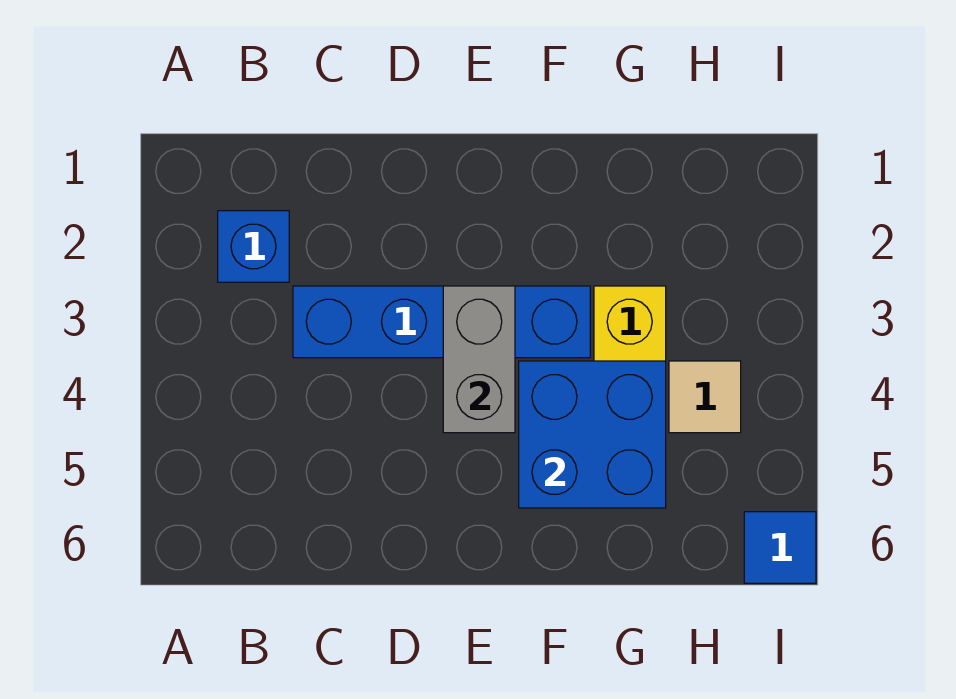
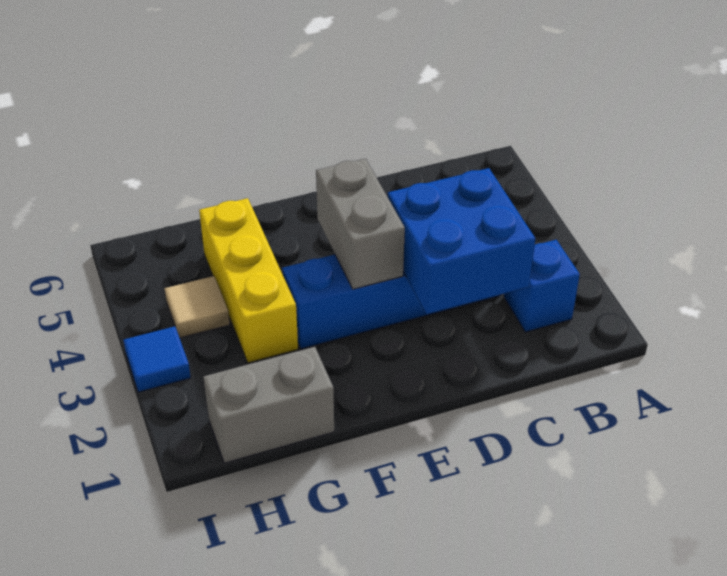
blue 2x2 brick [519,361,666,508] -> blue 2x2 brick moved to [388,168,535,314]
none -> grey 1x2 brick [204,347,334,463]
blue 1x1 tile [744,512,816,583] -> blue 1x1 tile moved to [123,326,191,392]

